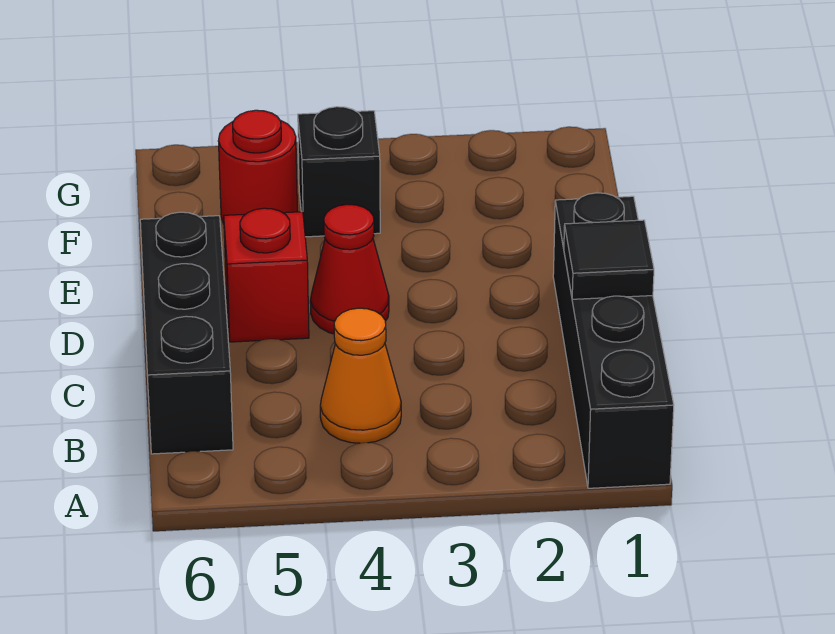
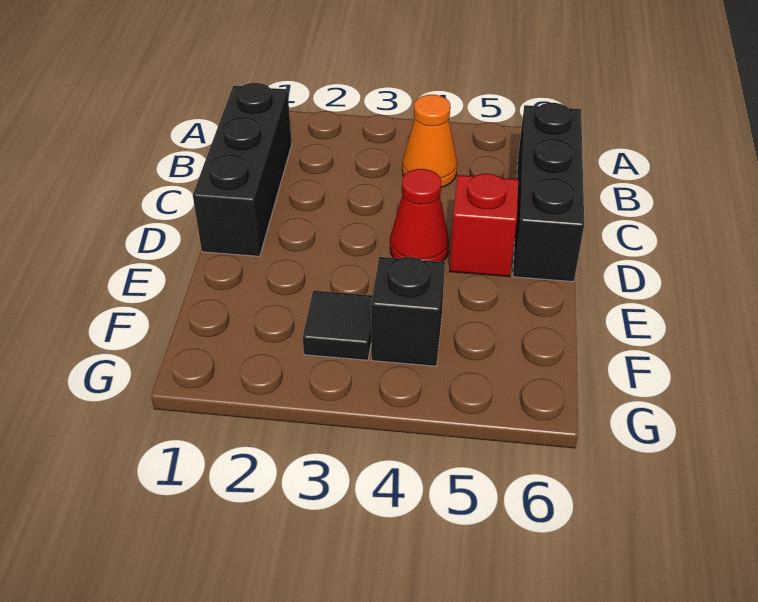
black 1x4 brick [553,193,674,488] -> black 1x3 brick [193,83,292,256]
black 1x1 tile [564,220,654,299] -> black 1x1 tile moved to [303,290,372,360]
red 1x1 round brick [218,110,298,224] -> none

